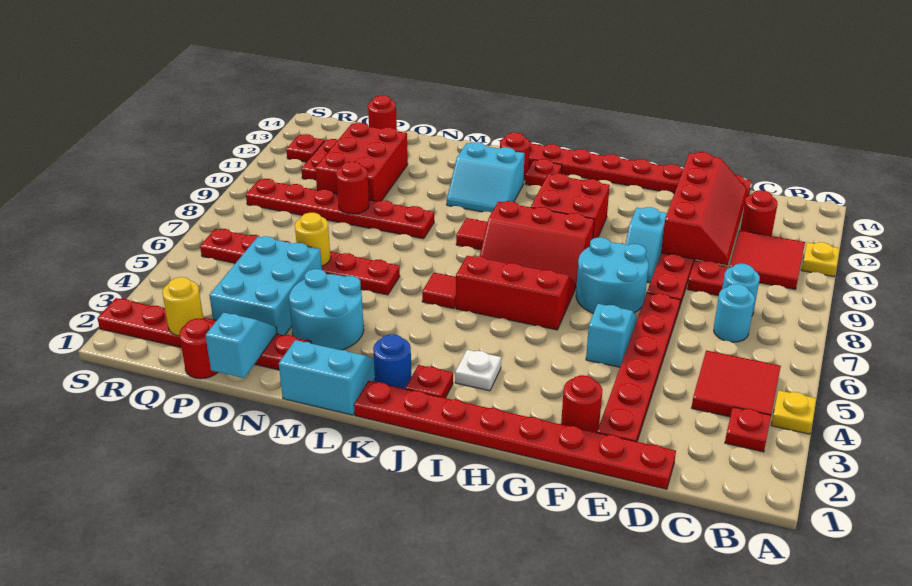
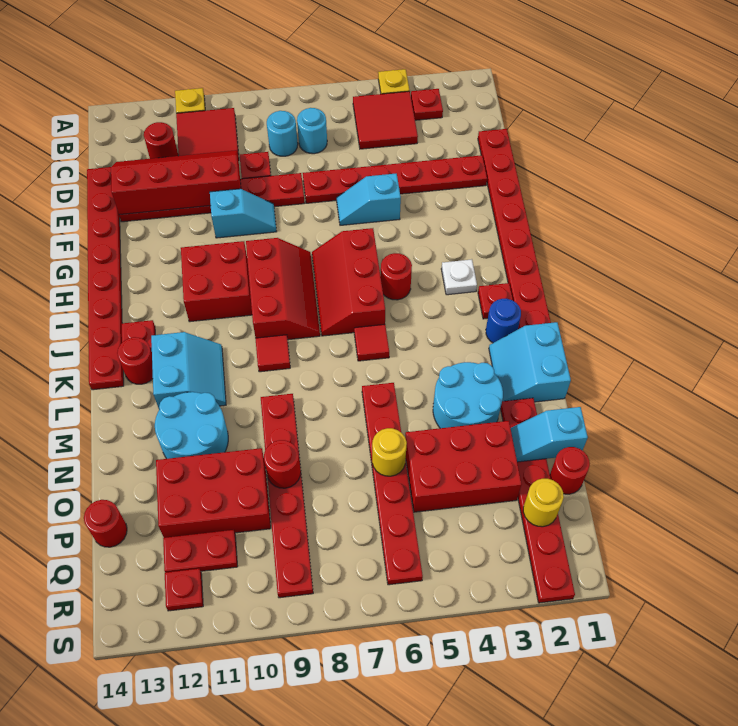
red 1x1 round brick [561,375,603,432] -> red 1x1 round brick moved to [381,253,412,300]
cyan 2x2 round brick [576,237,649,313] -> cyan 2x2 round brick moved to [155,392,228,459]
cyan 2x3 brick [209,236,322,335] -> red 2x3 brick [405,421,522,512]

